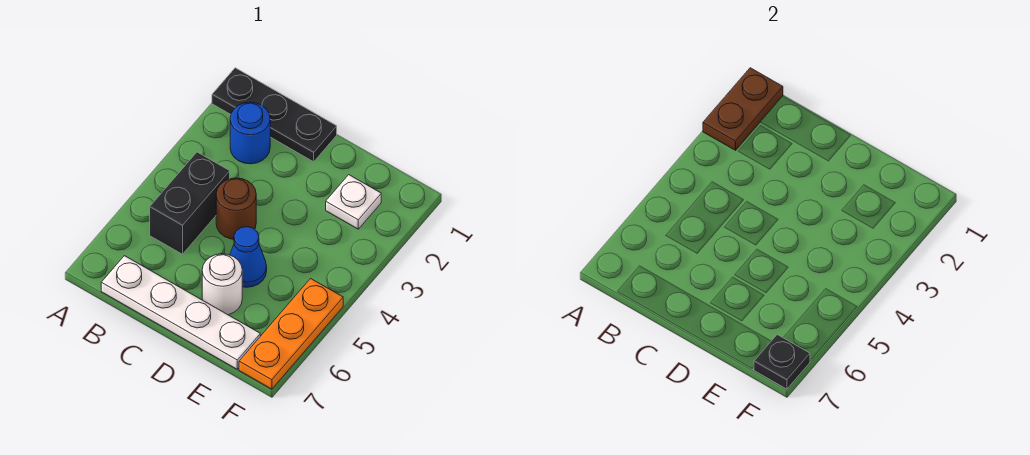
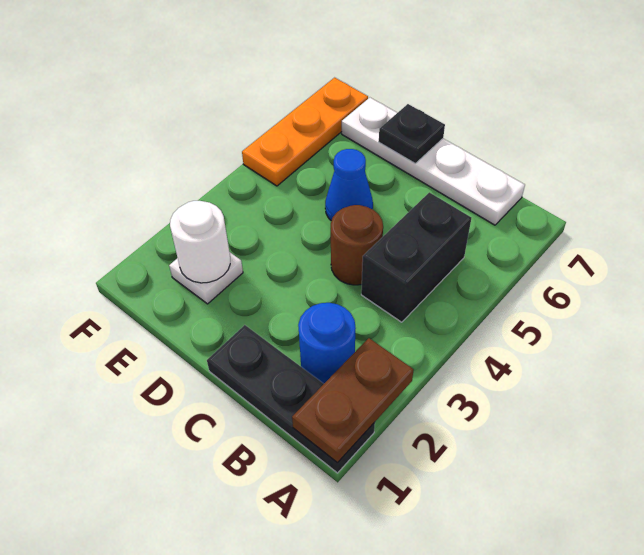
white 1x1 round brick [202,254,242,315] -> white 1x1 round brick moved to [170,201,230,283]
black 1x1 plate [754,335,810,389] -> black 1x1 plate moved to [379,104,445,163]

